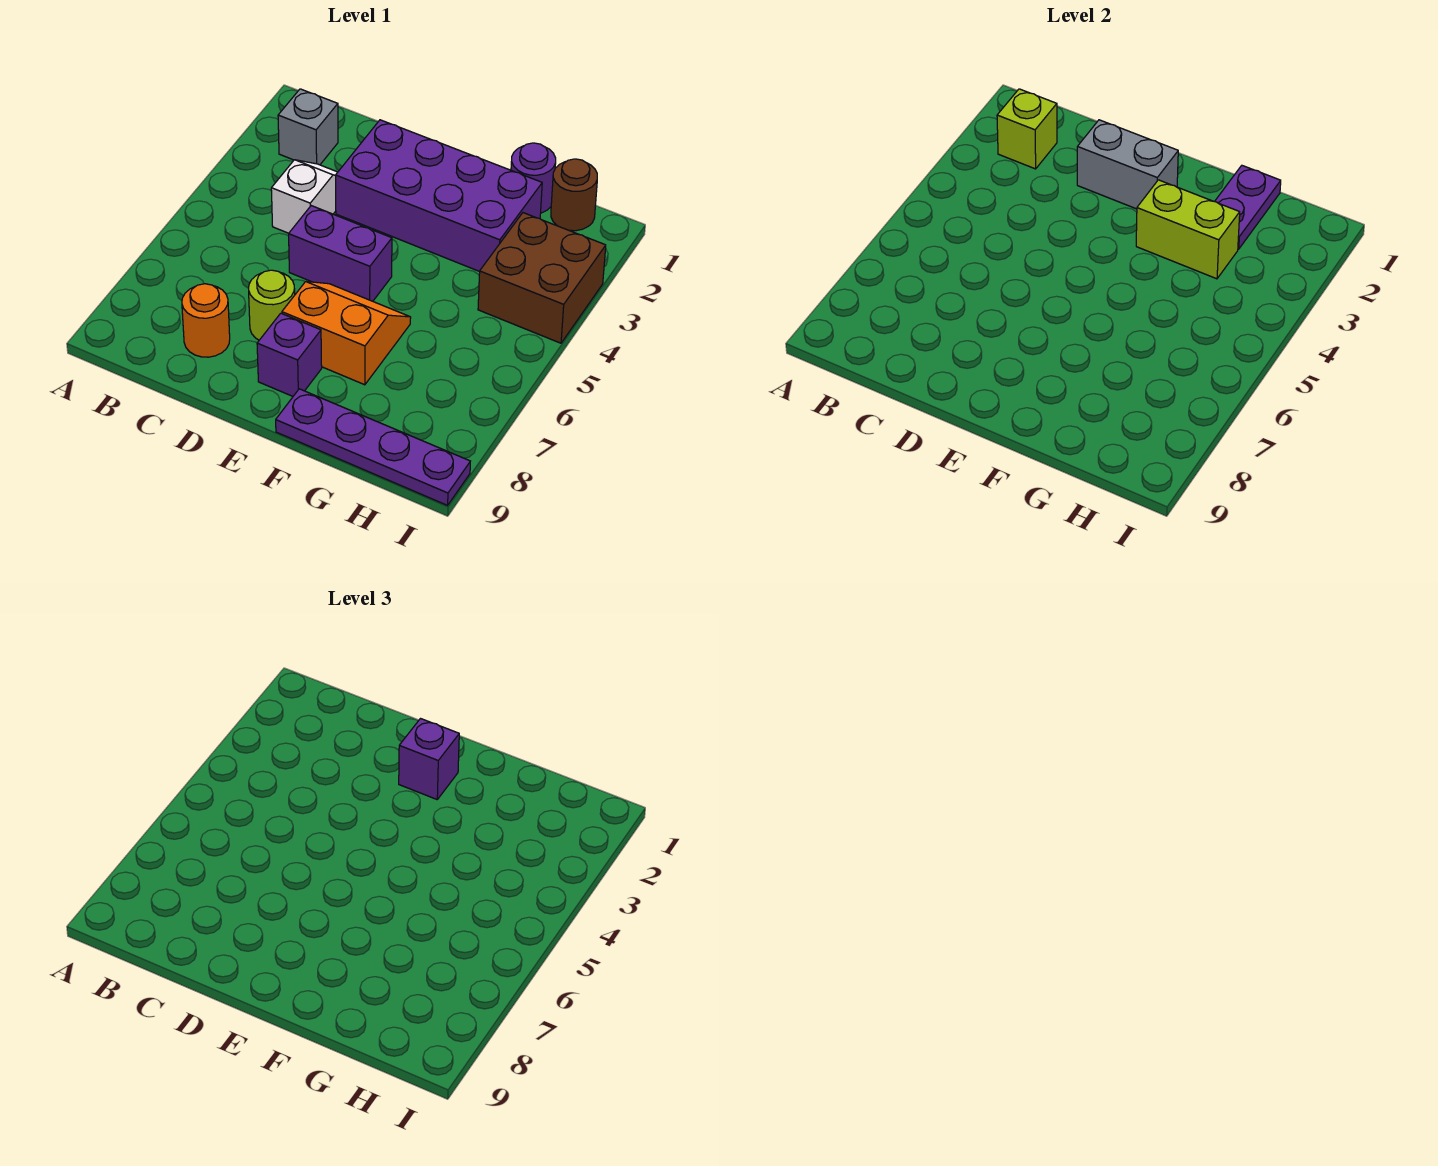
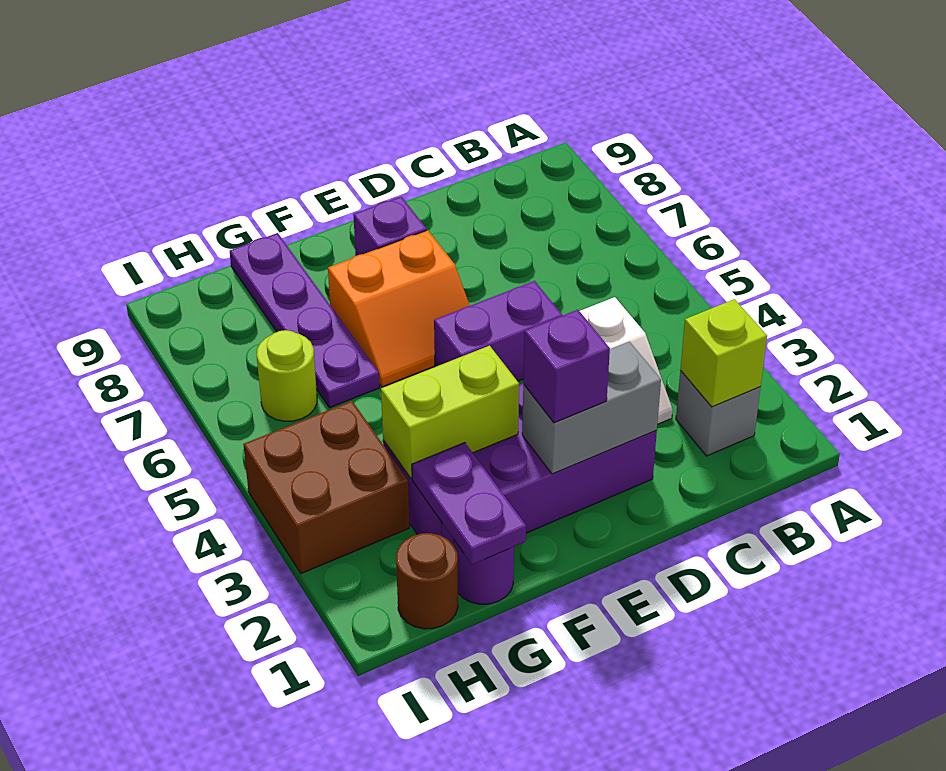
orange 1x1 round brick [182,284,230,357] -> none
lime 1x1 round brick [249,270,295,340] -> lime 1x1 round brick moved to [257,330,317,421]
purple 1x4 plate [276,389,470,505] -> purple 1x4 plate turned to [230,233,379,408]

